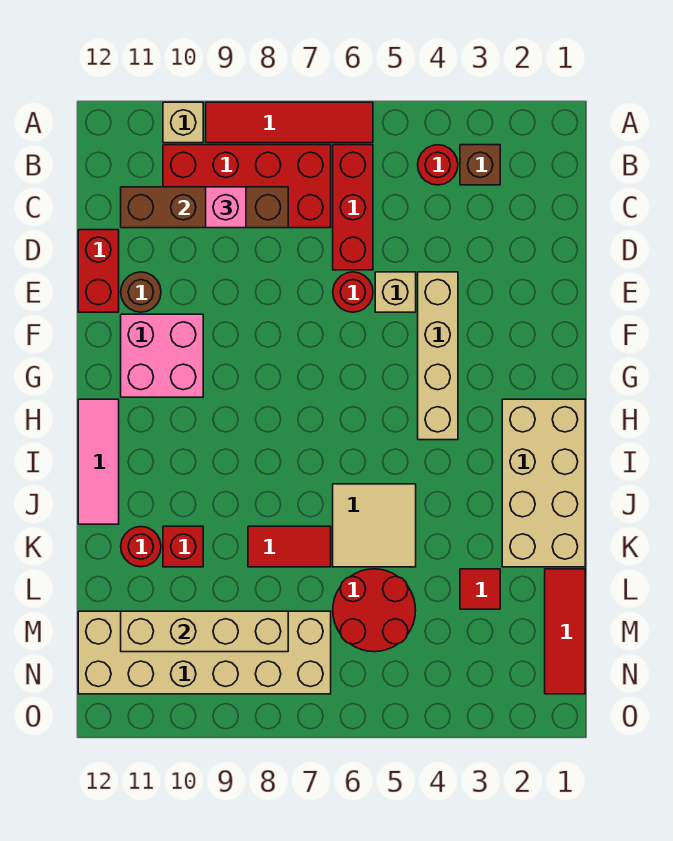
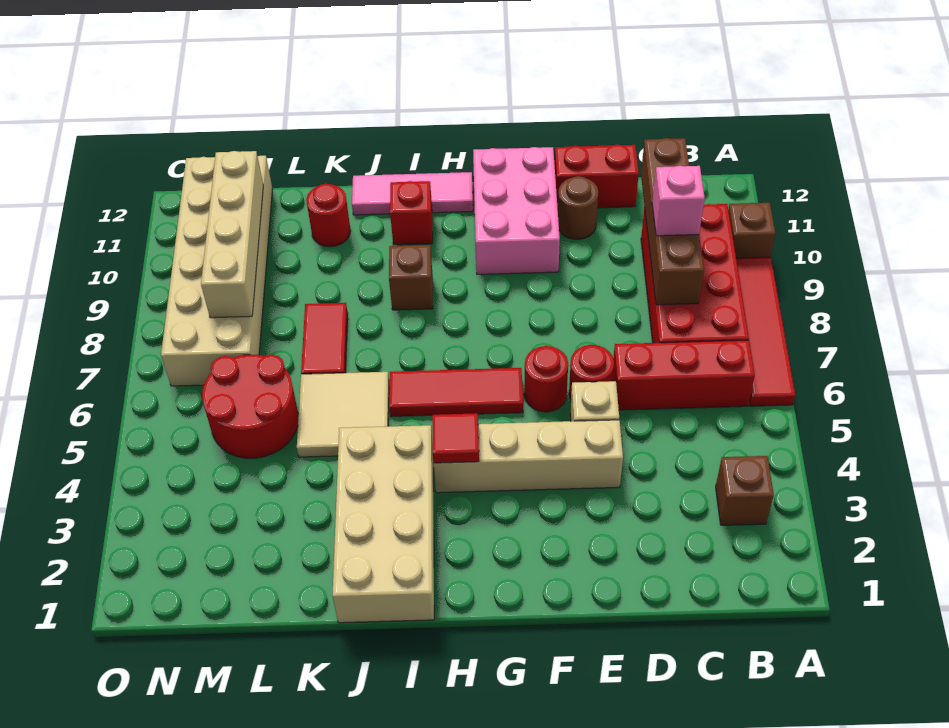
tan 1x1 brick [163,102,203,143] -> brown 1x1 brick [728,203,775,258]
red 1x1 round brick [418,145,458,185] -> red 1x1 round brick moved to [524,346,568,412]
pink 2x2 brick [121,314,203,397] -> pink 2x3 brick [473,147,560,274]
tan 2x4 brick [502,399,585,567] -> tan 2x4 brick turned to [332,425,434,623]
none -> brown 1x1 brick [389,245,433,310]
red 1x1 brick [163,526,203,567] -> red 1x1 brick moved to [390,181,433,245]
red 1x3 tile [545,569,585,694] -> red 1x3 tile moved to [389,368,523,416]
red 1x1 tile [460,569,500,609] -> red 1x1 tile moved to [432,413,479,463]

